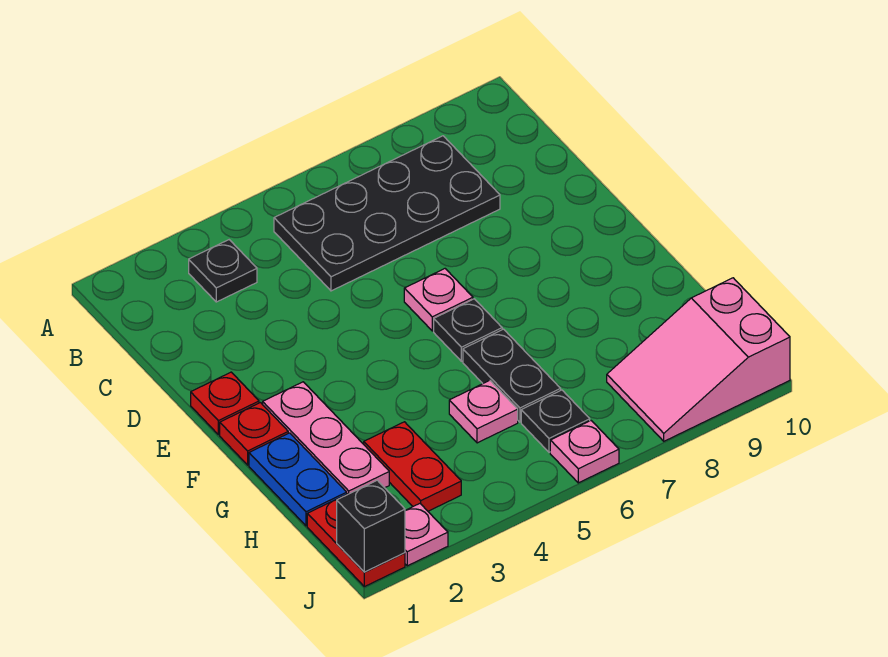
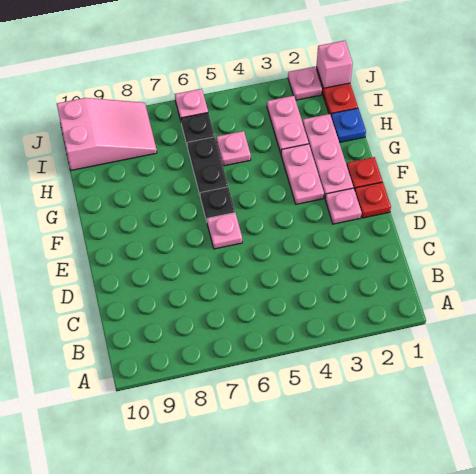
black 1x1 plate [189,240,257,302] -> none
black 2x4 plate [274,136,500,291] -> none
none -> pink 1x1 plate [325,188,362,224]
none -> pink 1x2 plate [281,144,324,204]
blue 1x2 plate [249,433,347,526] -> blue 1x1 plate [331,108,366,143]
red 1x2 plate [364,422,461,511] -> pink 1x2 plate [267,96,309,153]
black 1x1 brick [337,480,405,572] -> pink 1x1 brick [316,41,353,88]

